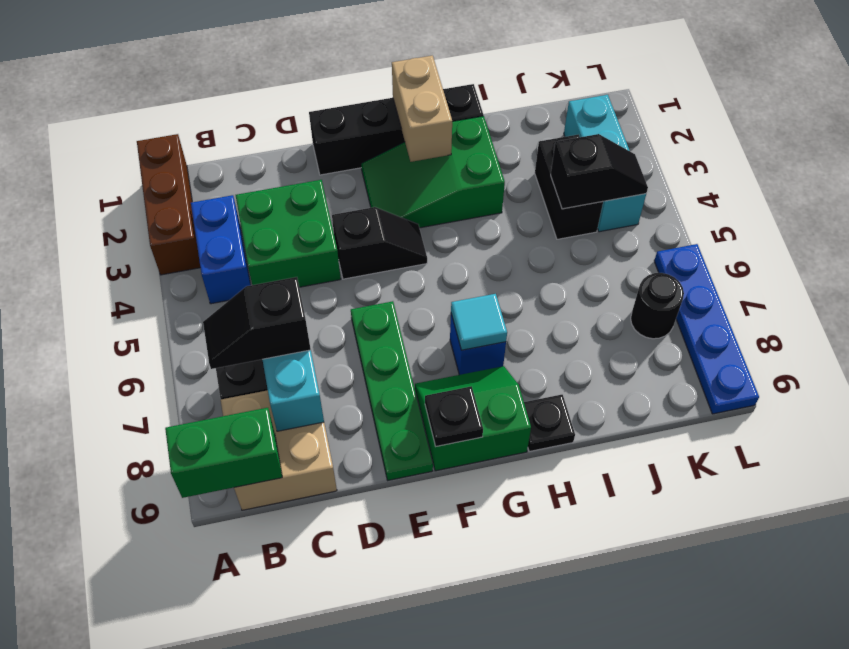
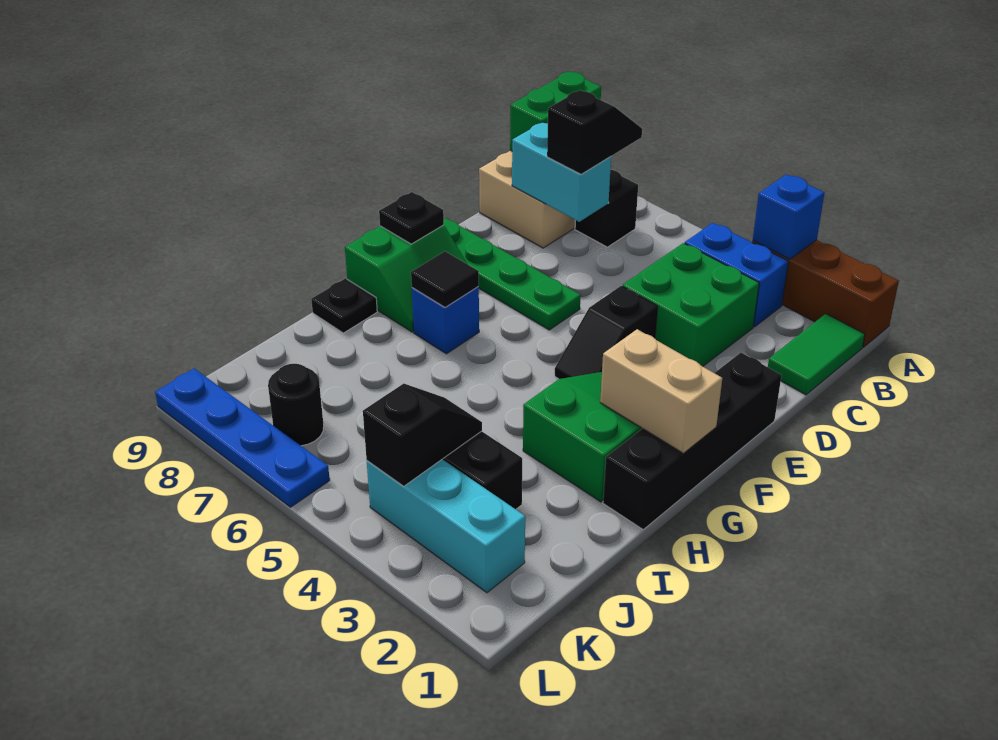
none -> blue 1x1 brick [753,174,824,259]
none -> green 1x2 tile [768,314,865,395]
cyan 1x1 tile [451,294,507,350] -> black 1x1 tile [411,251,479,307]
black 1x2 slope [551,134,648,209] -> black 1x2 slope turned to [363,384,482,486]

